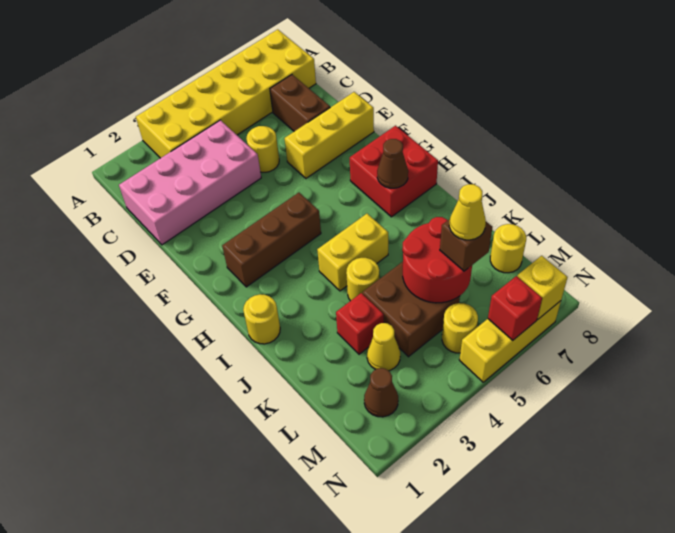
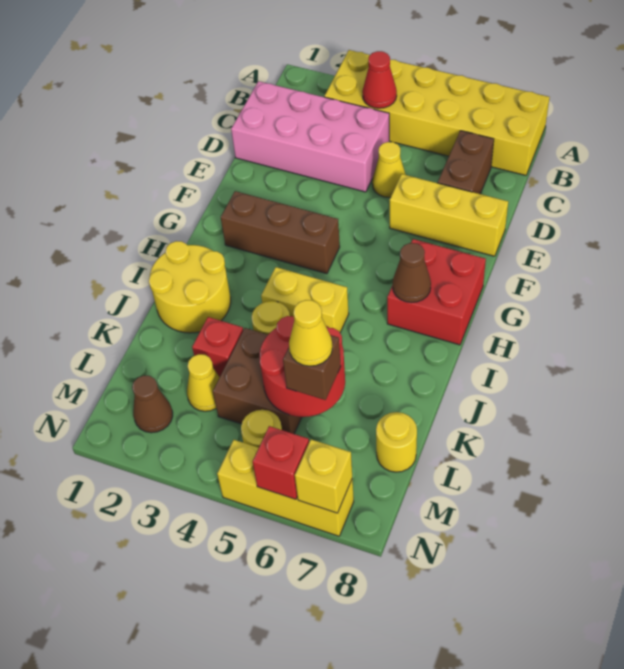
none -> red 1x1 cone [362,51,397,108]
yellow 1x1 round brick [246,126,279,172] -> yellow 1x1 cone [372,142,406,197]
yellow 1x1 round brick [243,294,280,344] -> yellow 2x2 round brick [149,241,231,333]

